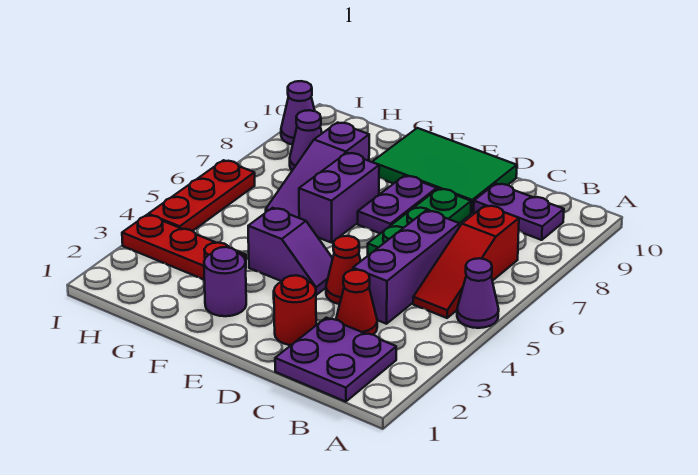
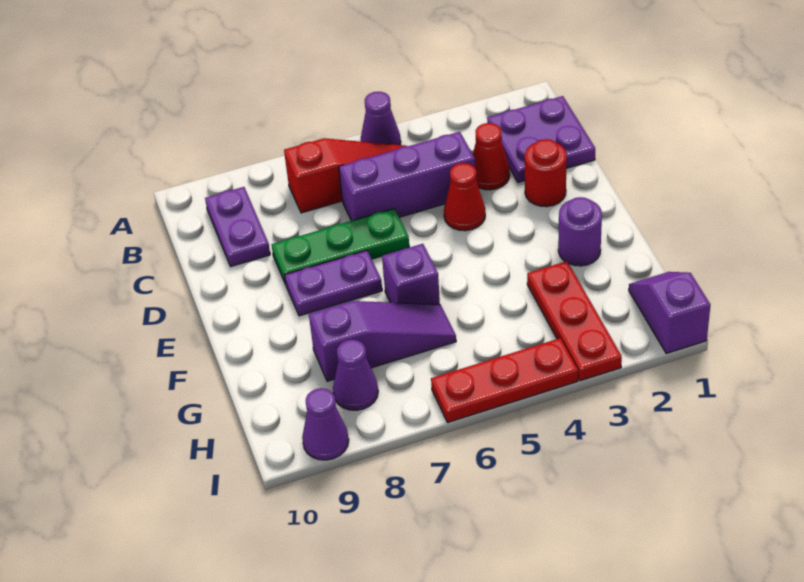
green 2x3 tile [372,128,517,213] -> none
purple 1x2 slope [248,208,333,295] -> purple 1x2 slope moved to [629,272,710,353]
purple 1x2 brick [299,153,379,243] -> purple 1x1 brick [382,244,440,305]

